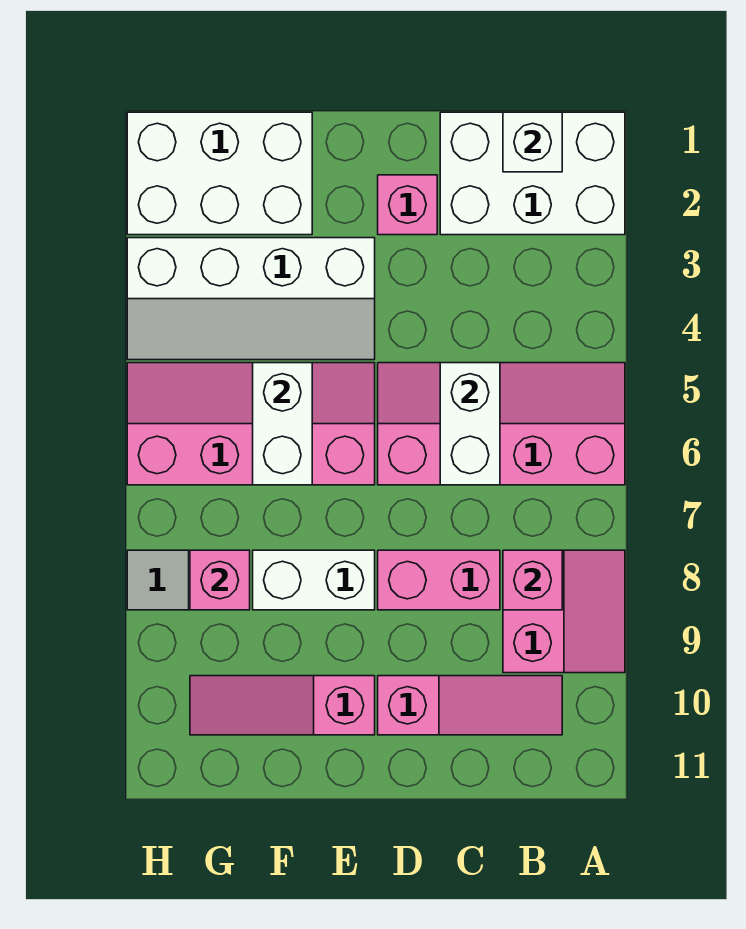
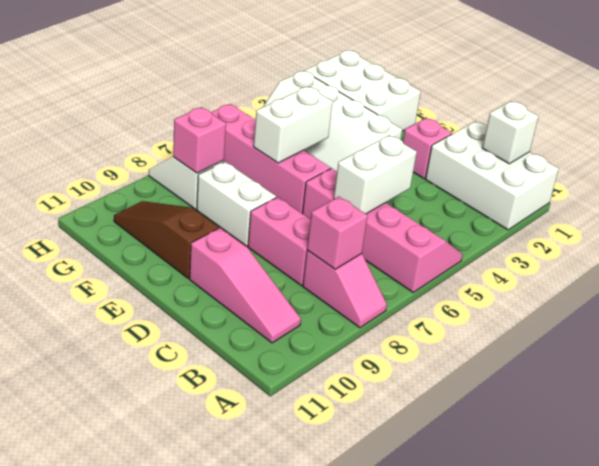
pink 2x2 slope [503,550,625,673] -> pink 1x2 slope [303,250,387,328]
pink 1x3 slope [190,676,375,735] -> brown 1x3 slope [114,201,219,278]

